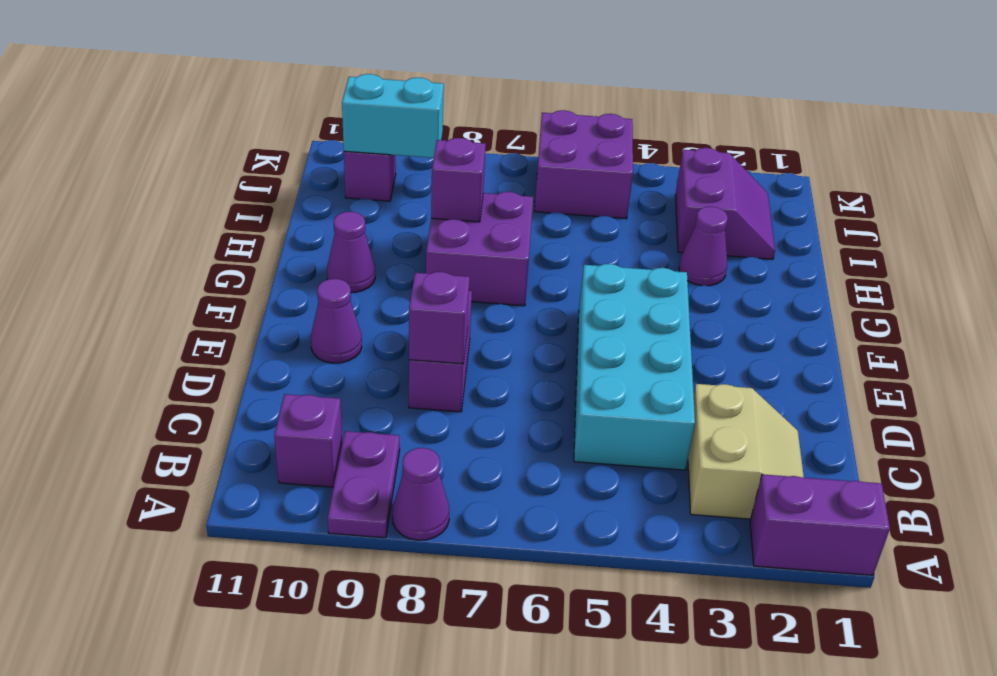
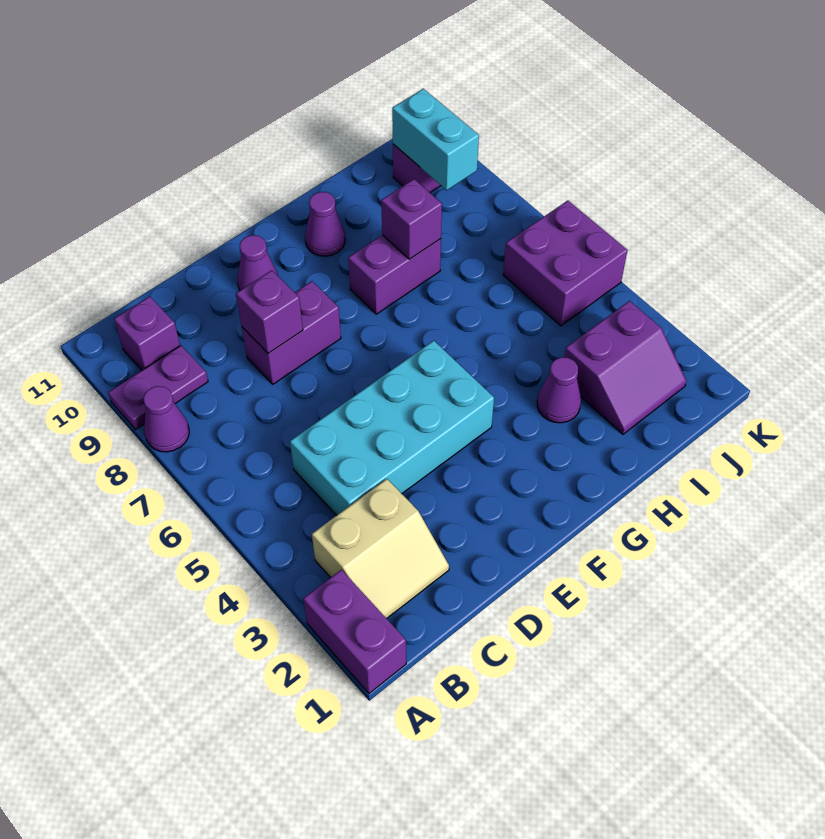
purple 2x2 brick [426,192,533,306] -> purple 1x2 brick [348,235,441,314]

